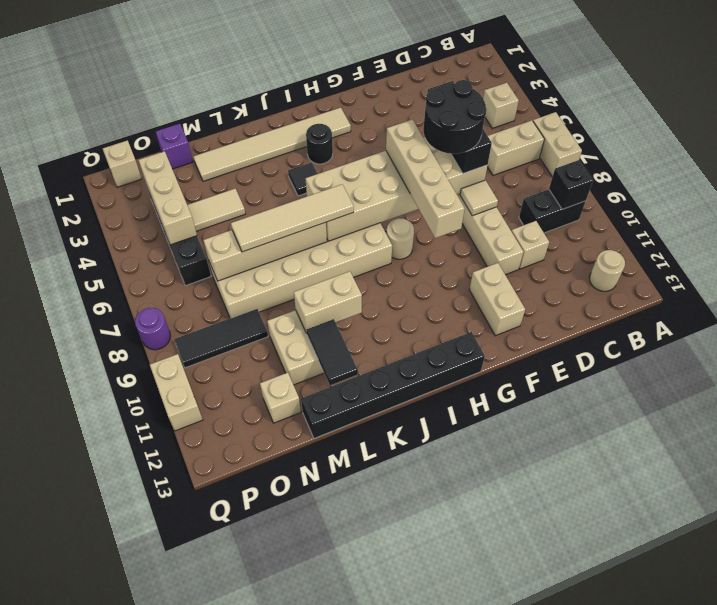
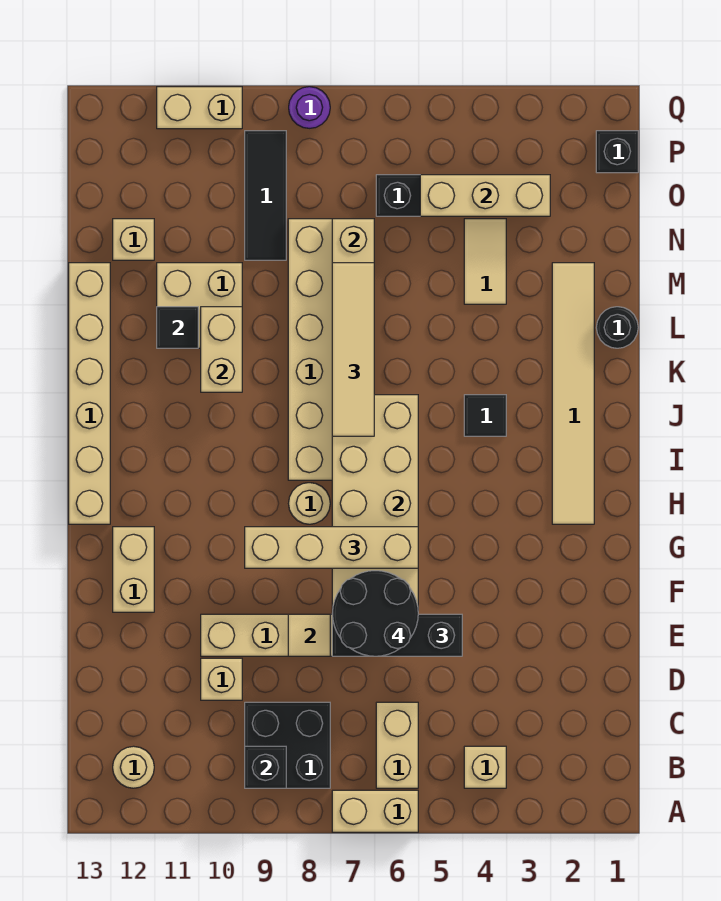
black 1x2 brick [519,189,586,233] -> black 2x2 brick [245,702,330,788]
tan 1x2 brick [469,263,525,336] -> tan 1x2 brick turned to [113,527,154,612]
black 1x6 brick [301,332,485,439] -> tan 1x6 brick [69,263,110,524]
black 1x1 round brick [306,124,333,164] -> black 1x1 round brick moved to [596,307,638,348]
black 1x2 tile [307,319,358,385] -> black 1x1 tile [157,307,198,348]
purple 1x1 brick [156,124,193,169] -> none
tan 1x1 brick [103,140,142,187] -> black 1x1 brick [596,131,638,173]

